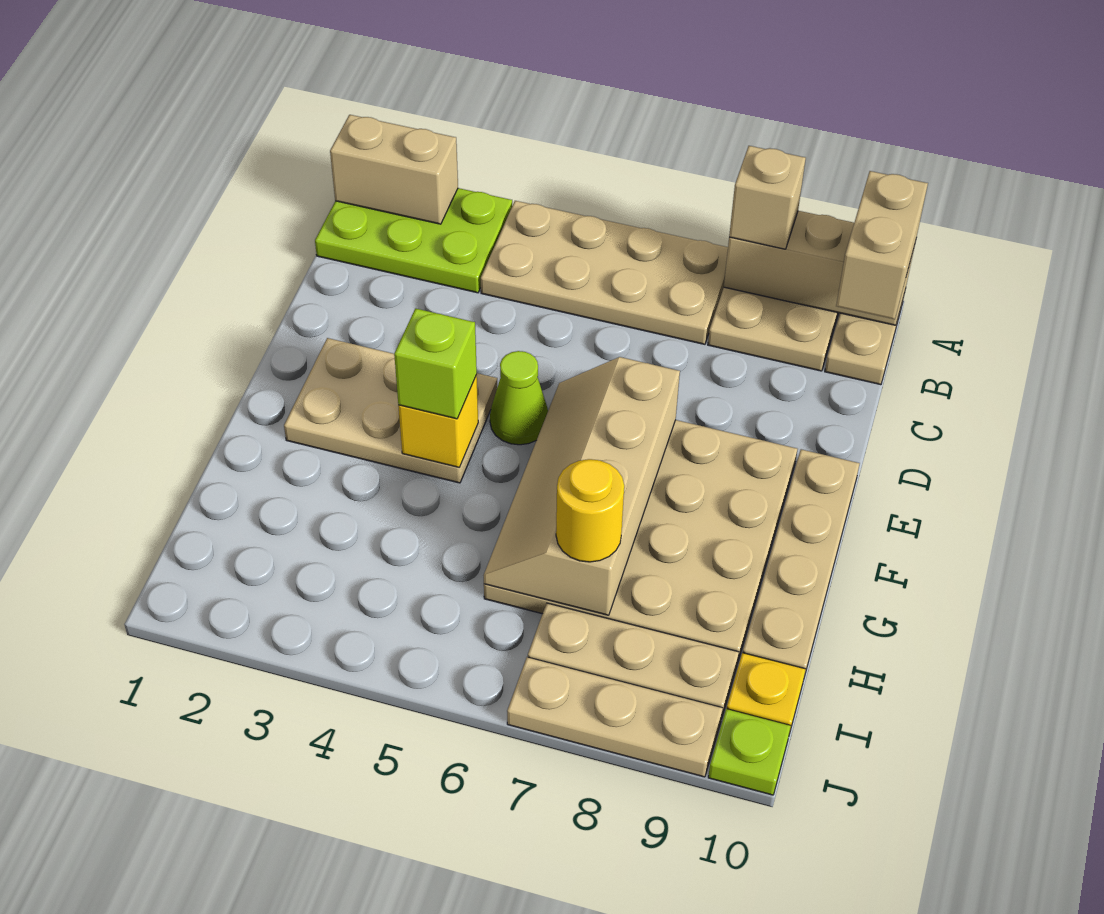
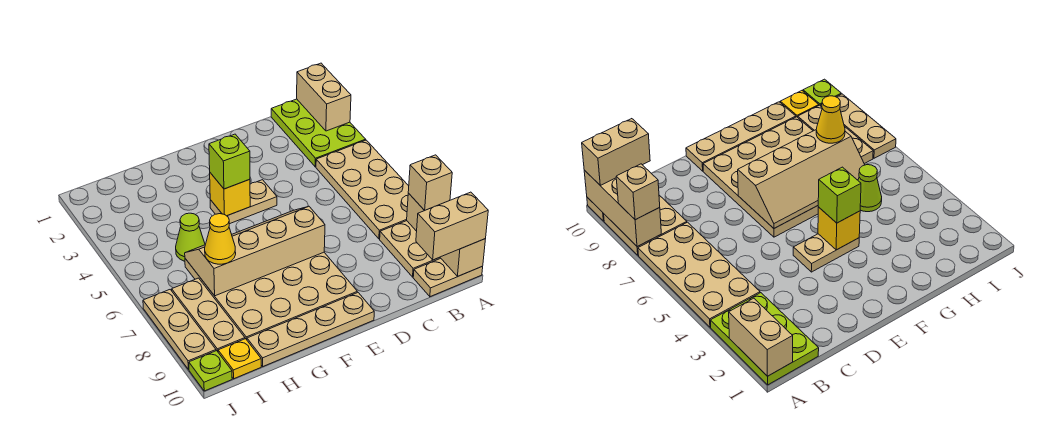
tan 2x3 plate [284,338,497,483] -> tan 1x2 plate [210,180,277,224]
lime 1x1 cone [490,351,548,445] -> lime 1x1 cone moved to [176,213,205,261]
yellow 1x1 round brick [556,459,624,562] -> yellow 1x1 cone [205,214,236,264]

